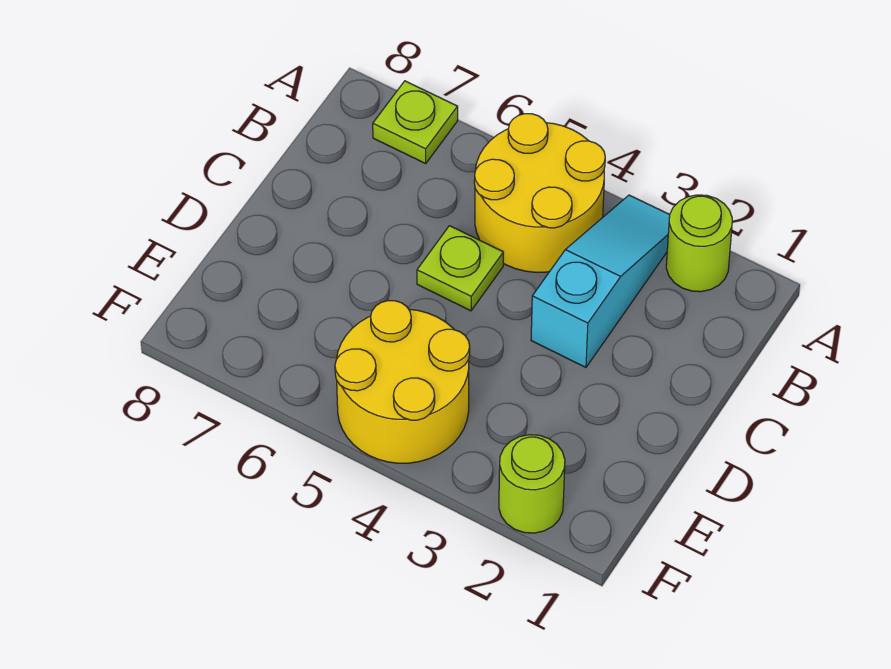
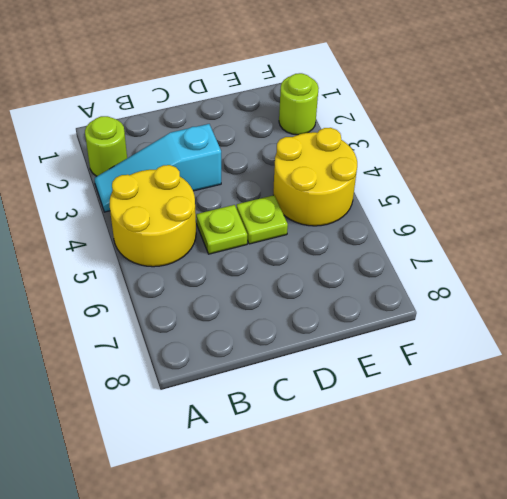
lime 1x1 plate [373,81,458,163] -> lime 1x1 plate moved to [237,195,288,244]

